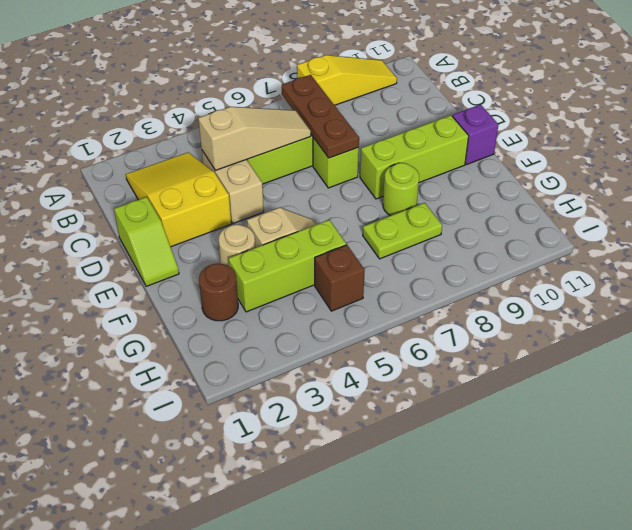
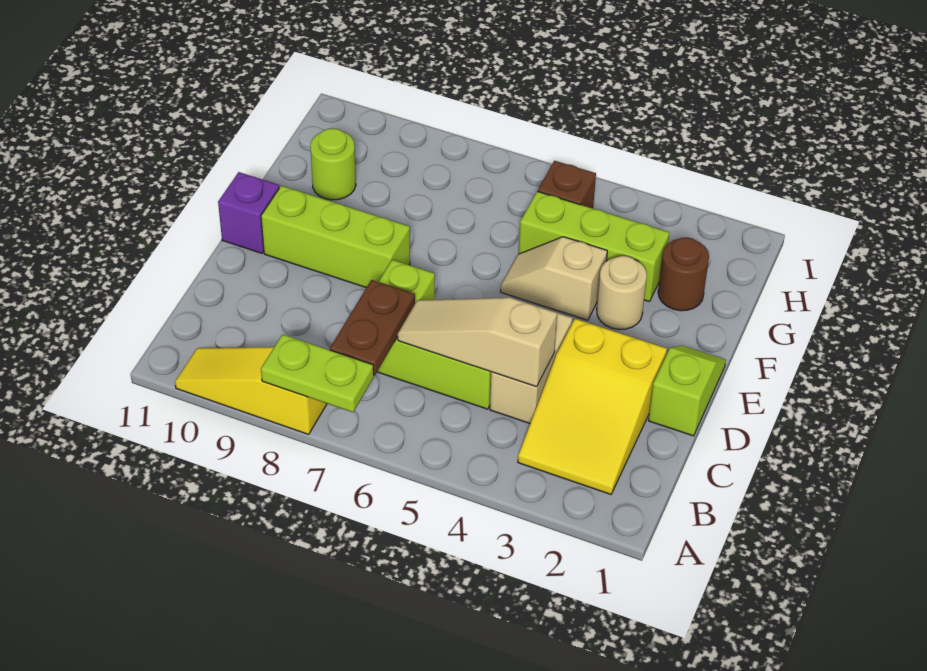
brown 1x3 plate [282,75,359,158] -> brown 1x2 plate [330,280,415,376]
lime 1x1 round brick [383,163,419,216] -> lime 1x1 round brick moved to [310,128,356,200]
lime 1x2 plate [363,203,442,259] -> lime 1x2 plate moved to [261,334,374,412]

